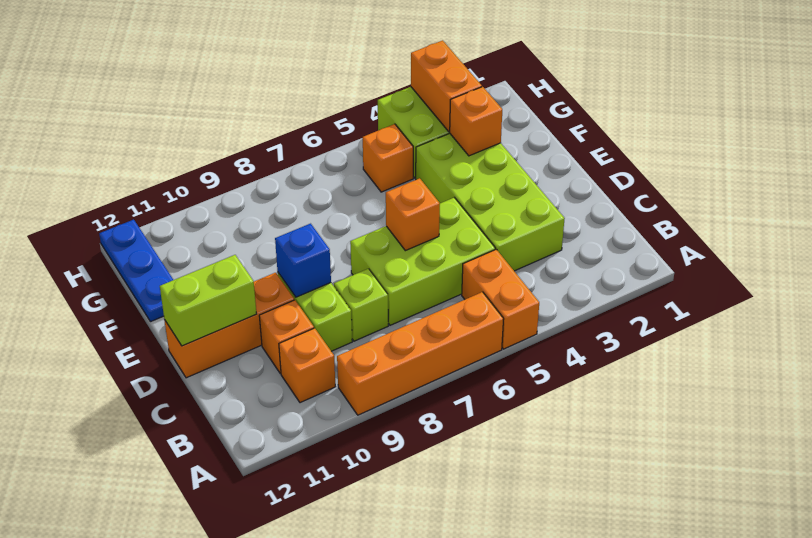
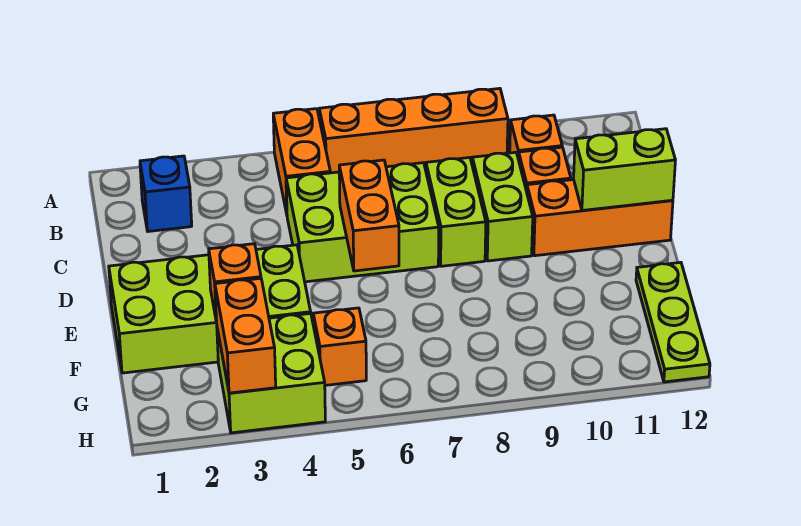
lime 2x4 brick [416,133,565,271] -> lime 2x4 brick turned to [109,245,311,373]
lime 1x1 brick [334,269,388,341] -> lime 1x2 brick [426,158,486,266]
orange 1x1 brick [386,178,440,251] -> orange 1x2 brick [339,160,399,271]
blue 1x1 brick [275,224,331,297] -> blue 1x1 brick moved to [140,156,192,231]
blue 1x3 plate [99,220,173,322] -> lime 1x3 plate [636,262,710,382]

